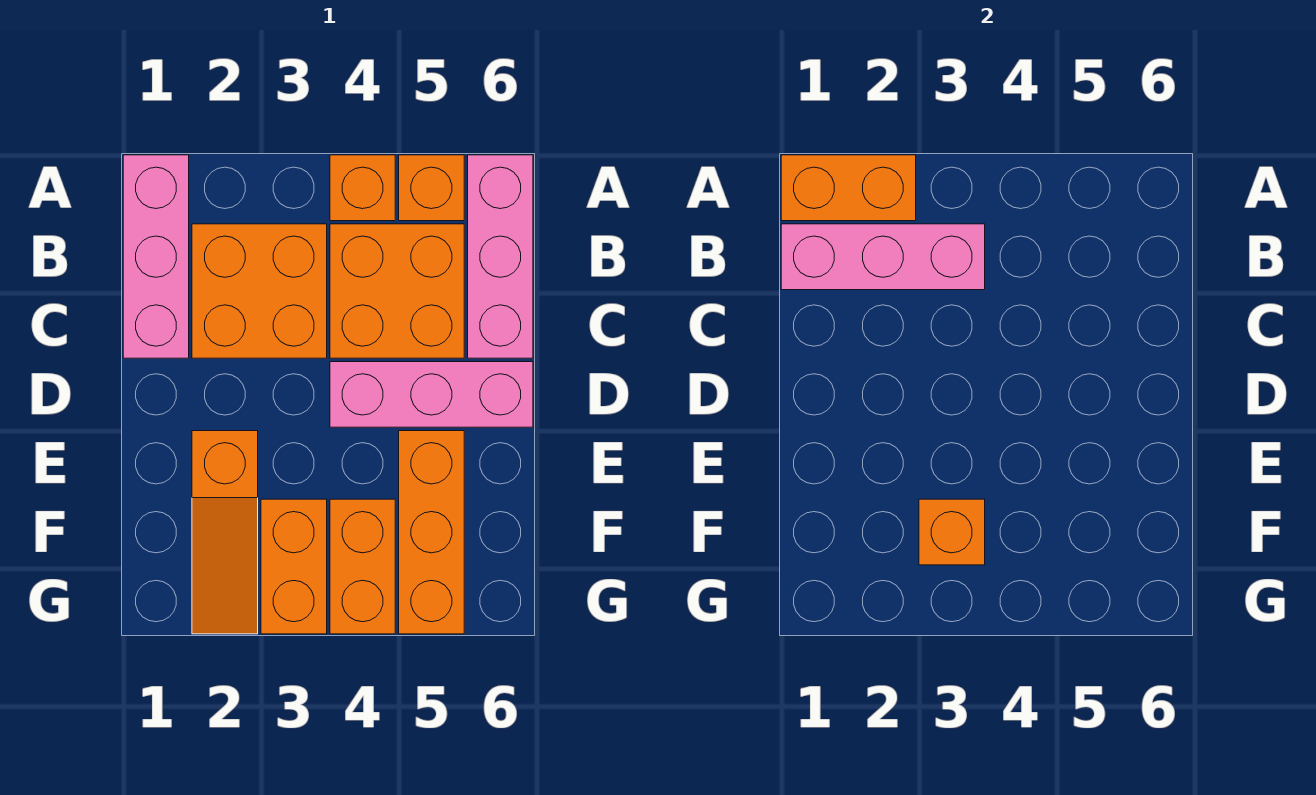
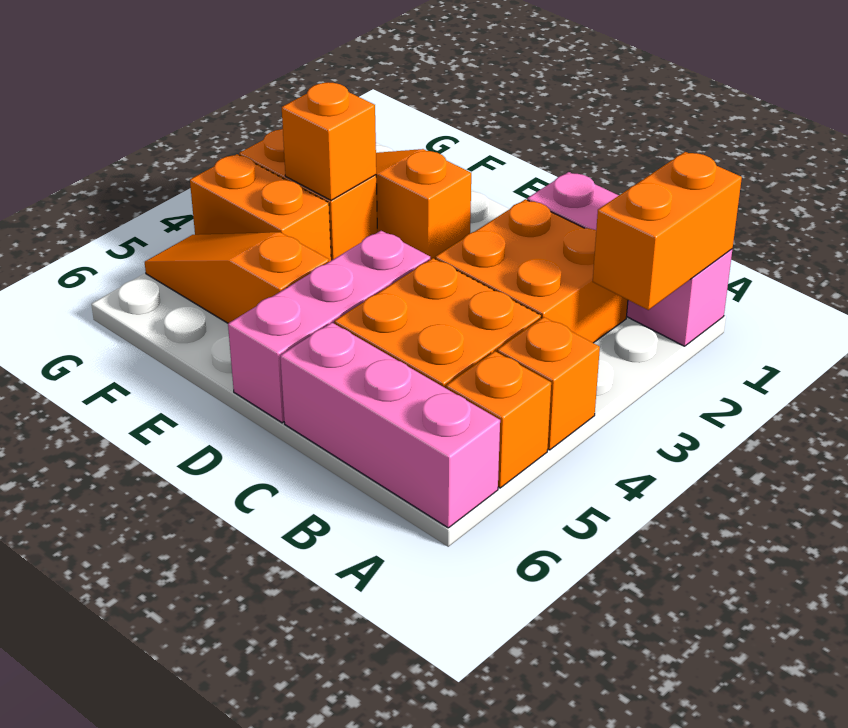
pink 1x3 brick [781,224,985,290] -> none
orange 1x3 brick [399,431,464,634] -> orange 1x3 slope [145,232,329,323]

